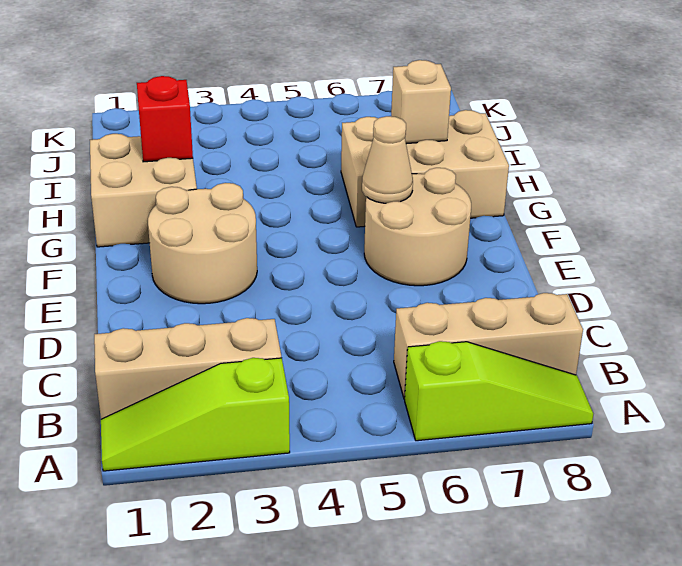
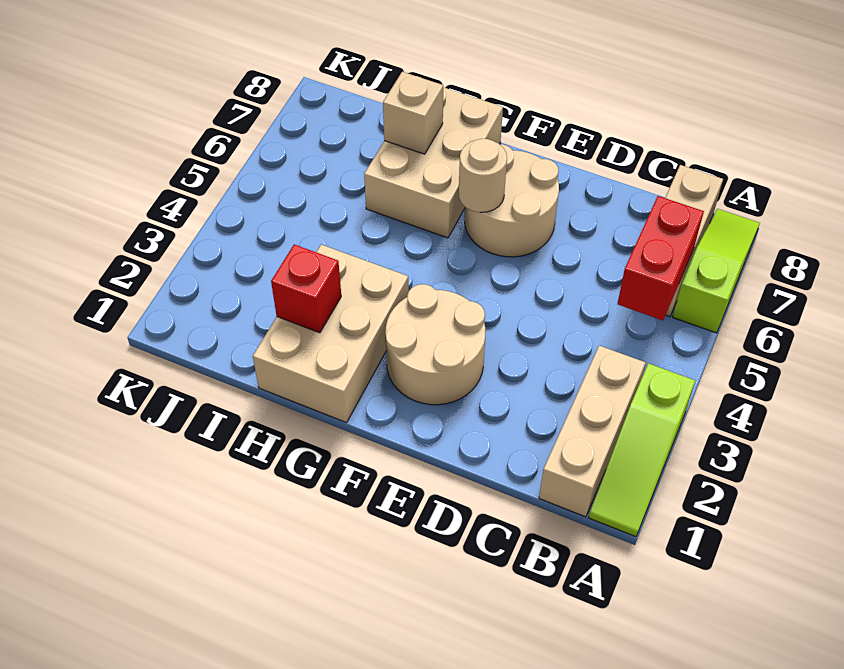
none -> red 1x2 brick [617,196,704,320]
tan 1x1 cone [362,116,413,203] -> tan 1x1 round brick [459,139,507,212]
tan 2x2 brick [90,134,197,247] -> tan 2x3 brick [253,245,409,423]

